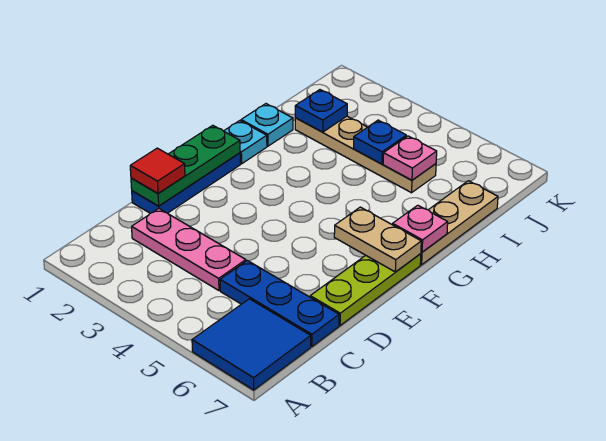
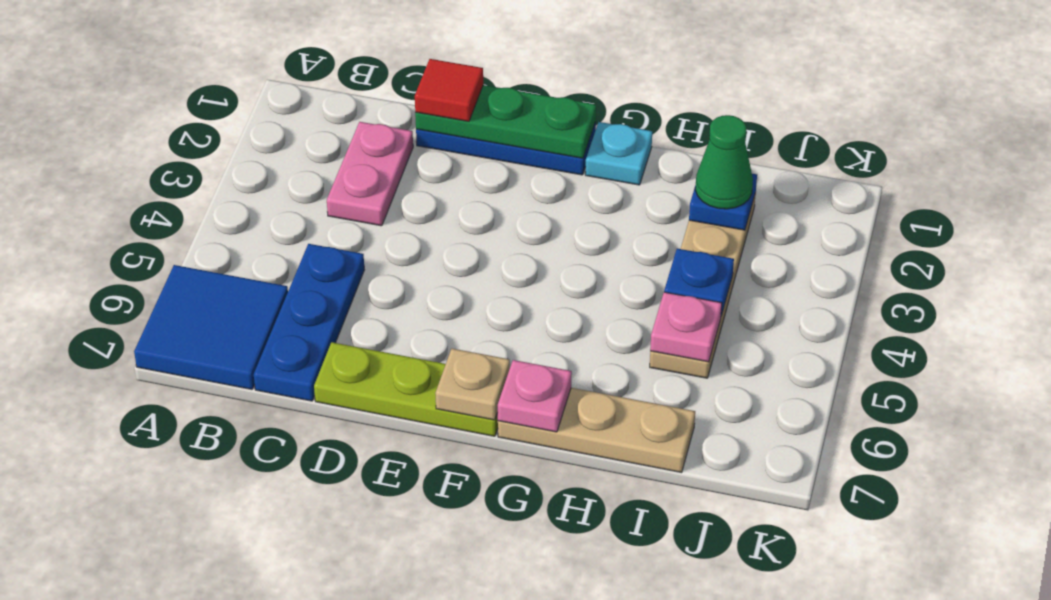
pink 1x3 plate [132,208,246,291] -> pink 1x2 plate [327,122,413,226]
tan 1x2 plate [334,207,421,272] -> tan 1x1 plate [435,349,510,420]
cyan 1x1 plate [241,104,293,146] -> none
none -> green 1x1 cone [695,115,753,209]

